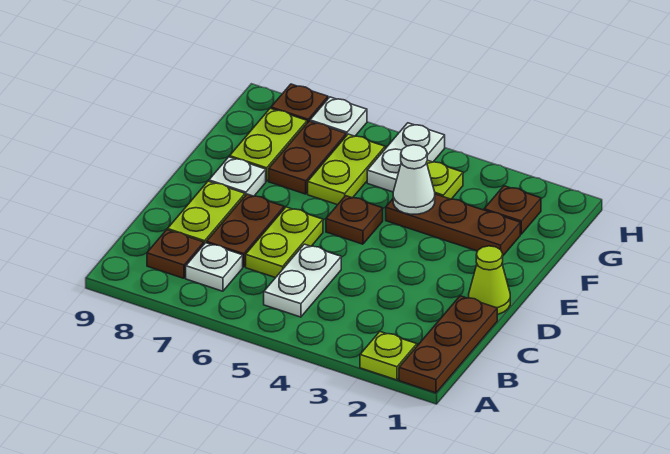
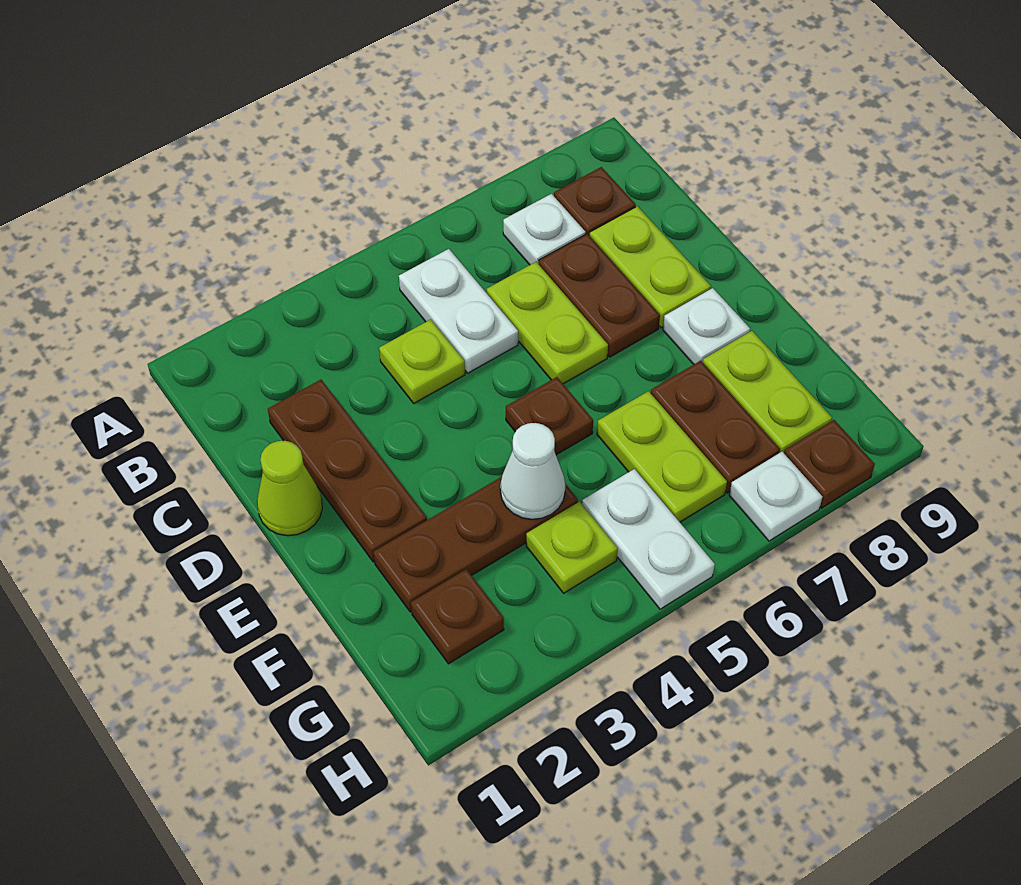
brown 1x3 plate [399,296,497,393] -> brown 1x3 plate moved to [268,380,427,562]
lime 1x1 plate [360,332,417,380] -> lime 1x1 plate moved to [379,319,465,403]

